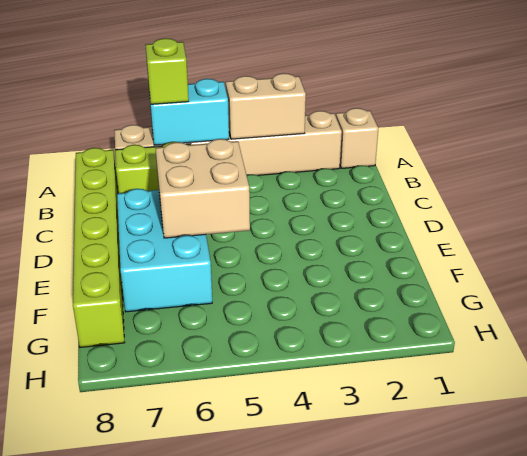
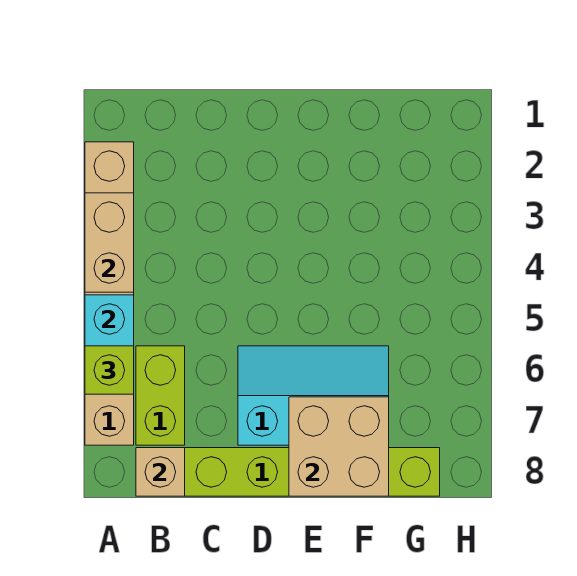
tan 1x1 brick [336,108,378,168] -> tan 1x1 brick moved to [136,448,185,496]
tan 2x2 brick [156,139,250,238] -> tan 2x2 brick moved to [289,397,389,496]
cyan 2x3 brick [117,189,212,312] -> cyan 2x3 slope [238,346,389,445]

